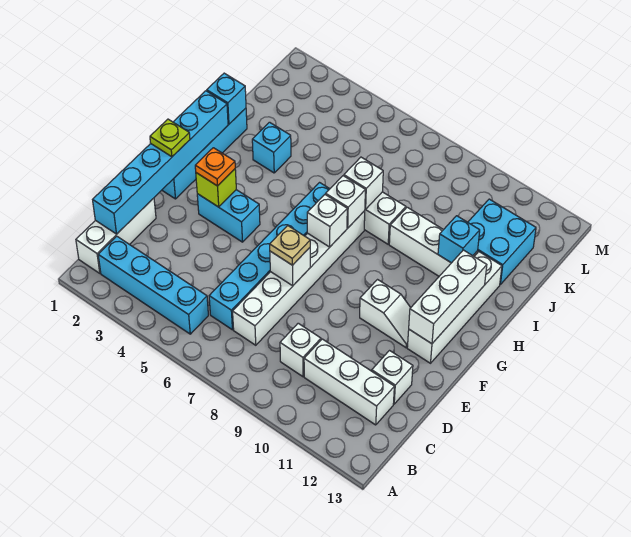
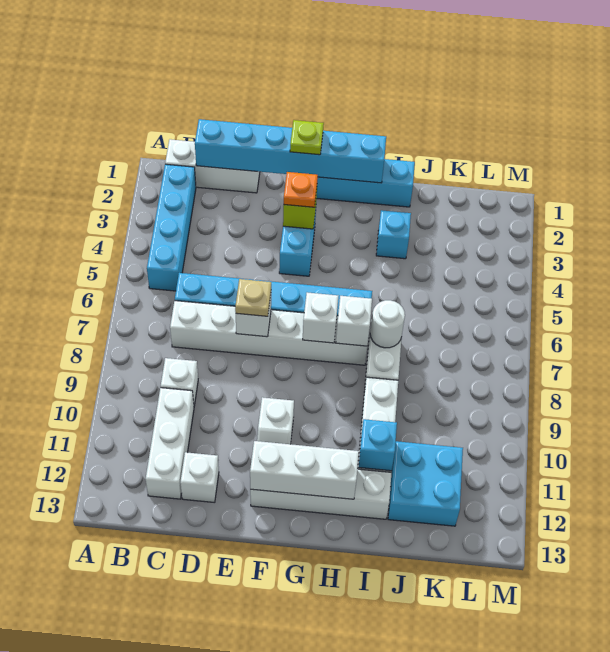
cyan 1x1 brick [207,73,246,124] -> none
white 1x1 brick [344,157,383,209] -> white 1x1 round brick [370,300,405,348]

